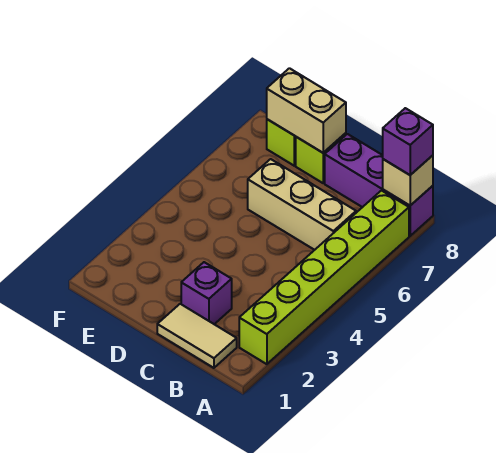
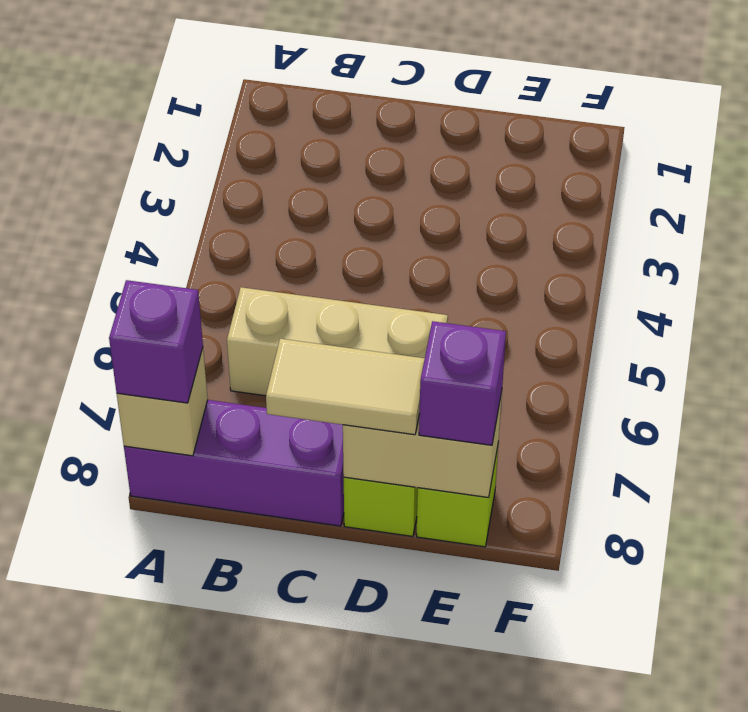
lime 1x6 brick [239,191,409,364] -> none
tan 1x2 tile [157,304,237,368] -> tan 1x2 tile moved to [266,339,425,435]
purple 1x1 brick [181,262,232,324] -> purple 1x1 brick moved to [419,321,506,445]

